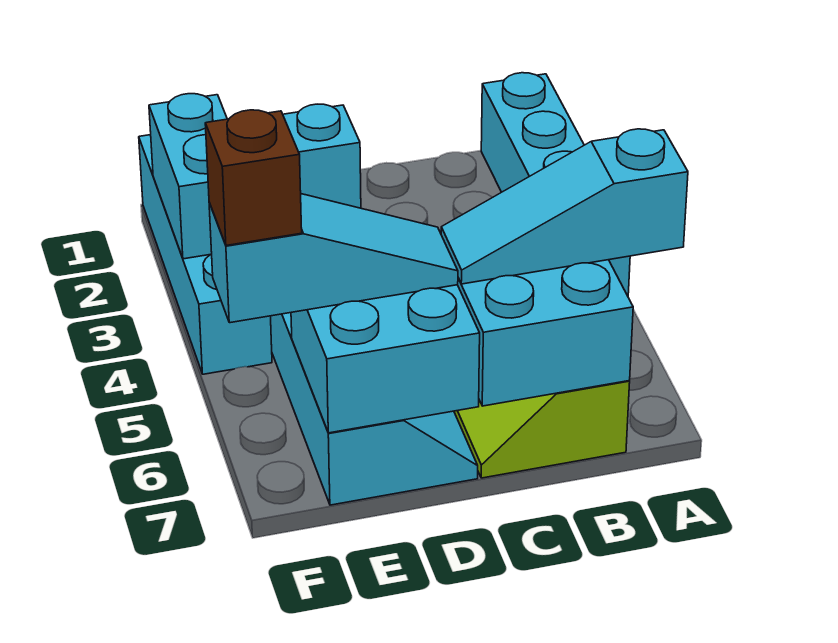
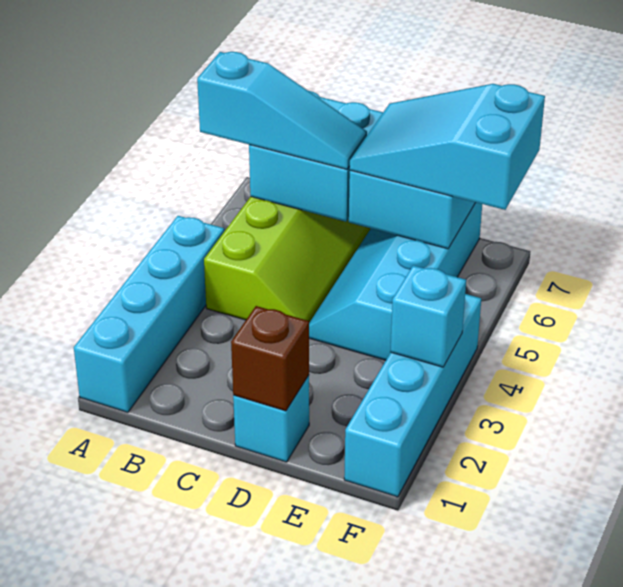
cyan 1x3 slope [209,194,458,323] -> cyan 2x3 slope [349,84,545,210]
cyan 1x2 brick [149,94,227,259] -> cyan 1x1 brick [390,265,466,367]
brown 1x1 brick [205,110,302,246] -> brown 1x1 brick moved to [231,306,309,411]

